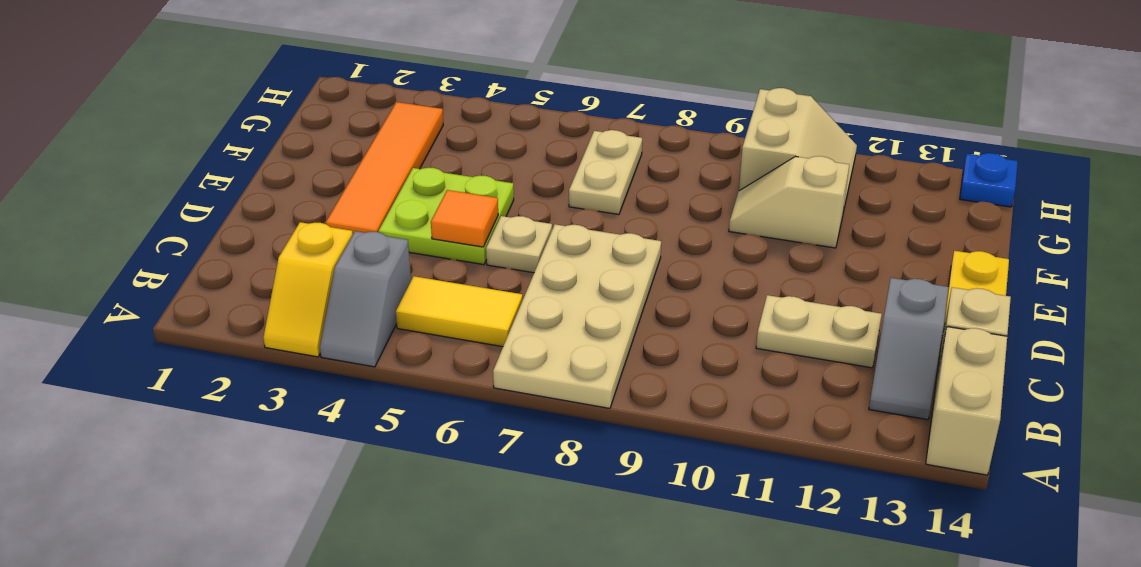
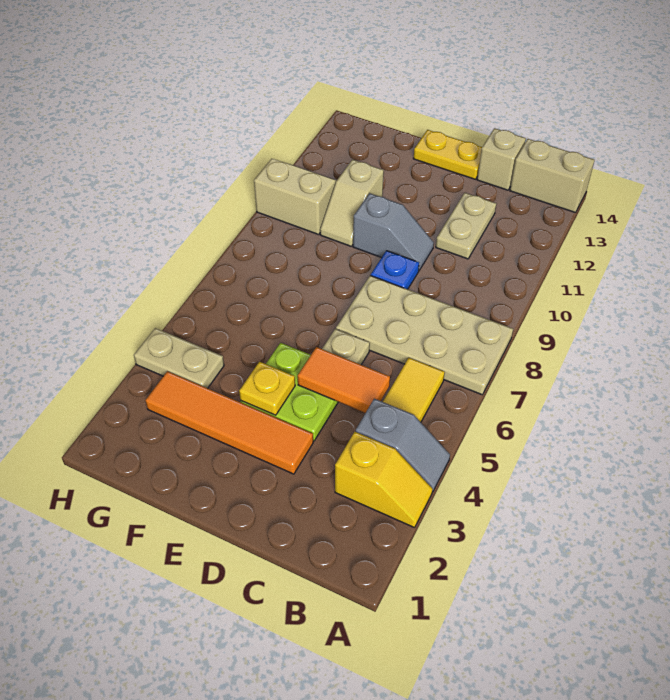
grey 1x2 slope [869,278,949,420] -> grey 1x2 slope moved to [353,193,434,271]
orange 1x1 tile [431,190,498,247] -> orange 1x2 tile [298,347,390,413]
none -> yellow 1x1 plate [239,362,295,415]
tan 1x2 plate [569,130,642,214] -> tan 1x2 plate moved to [134,328,224,388]
blue 1x1 plate [960,153,1018,207] -> blue 1x1 plate moved to [371,251,419,289]

